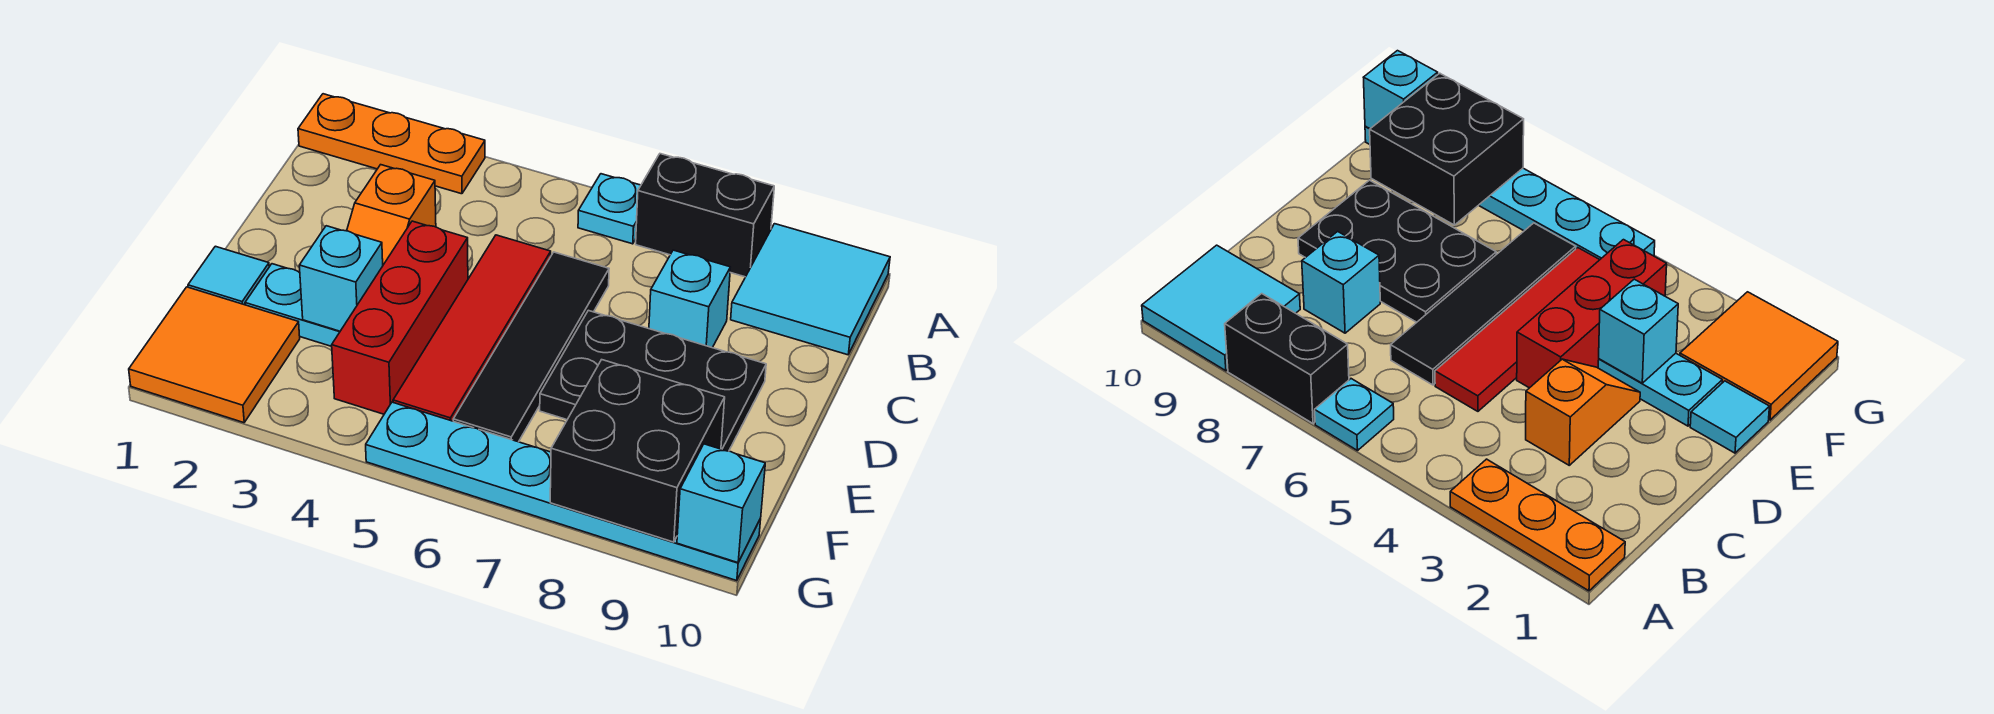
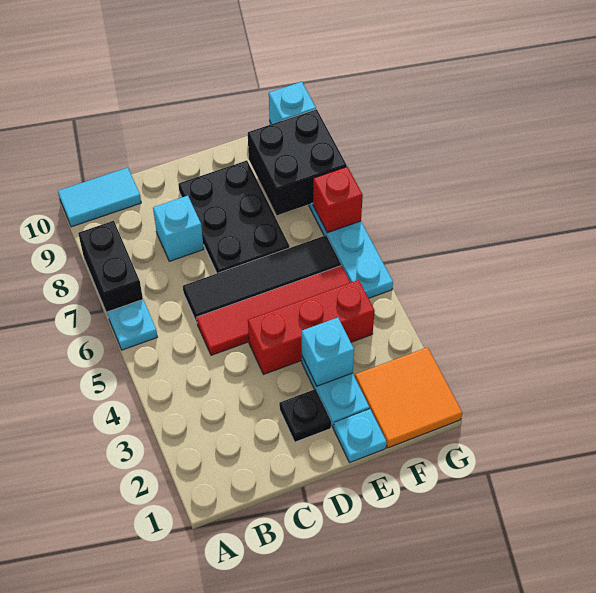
orange 1x3 plate [298,94,485,194] -> none
cyan 2x2 tile [731,224,890,355] -> cyan 1x2 tile [58,168,141,227]
orange 1x2 slope [347,165,436,265] -> none
none -> black 1x1 plate [279,389,331,442]
cyan 1x1 tile [188,246,269,305] -> cyan 1x1 plate [334,409,387,462]
none -> red 1x1 brick [313,167,363,233]

